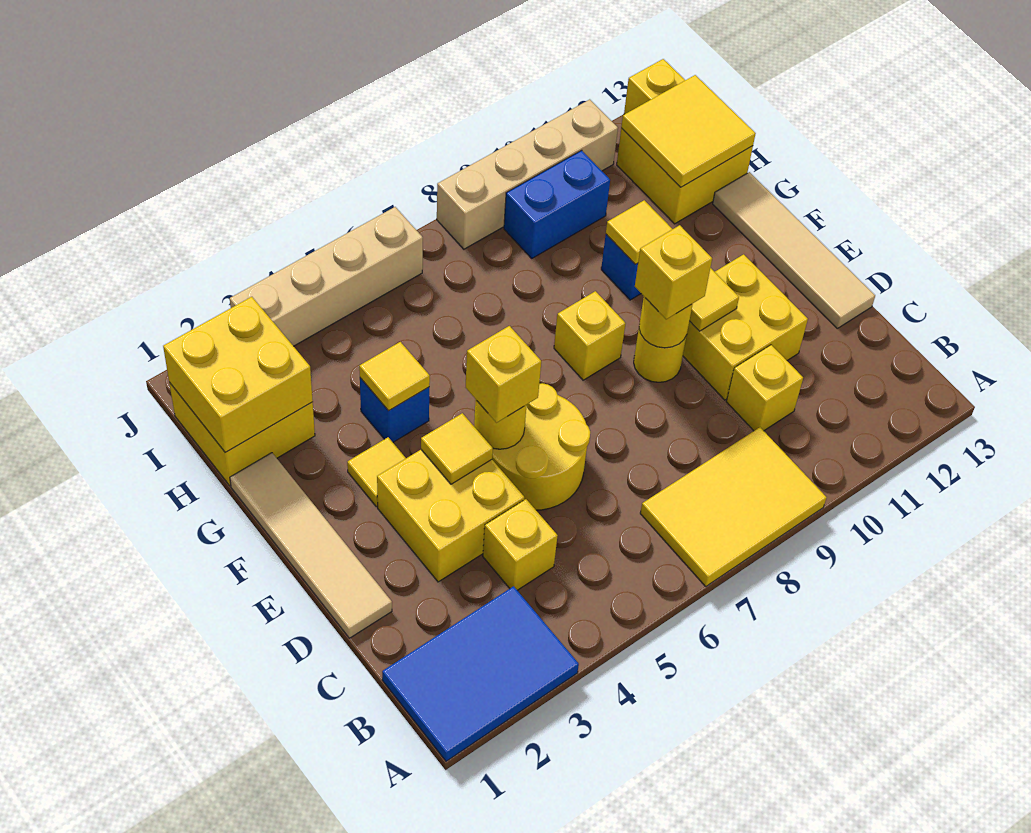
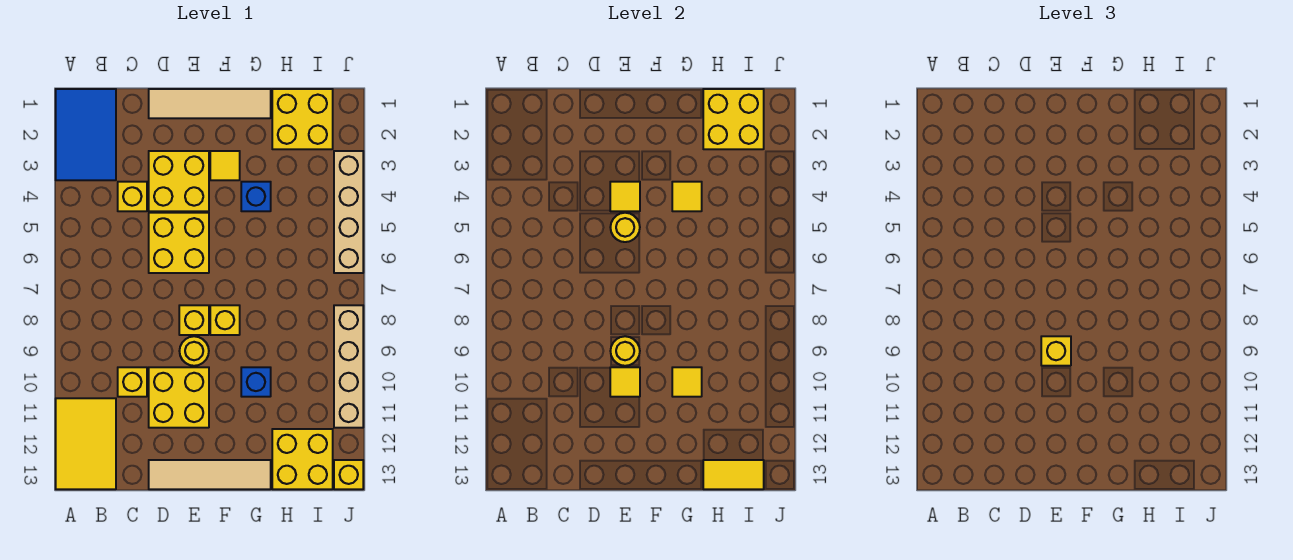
yellow 2x3 tile [640,427,827,587] -> yellow 2x3 tile moved to [56,398,116,489]
yellow 2x2 round brick [492,383,590,510] -> yellow 2x2 brick [149,213,209,273]
yellow 1x1 brick [466,326,541,423] -> yellow 1x1 brick moved to [179,305,209,335]
yellow 2x2 tile [621,75,756,187] -> yellow 1x2 tile [703,460,764,489]
blue 1x2 brick [504,150,610,258] -> none

